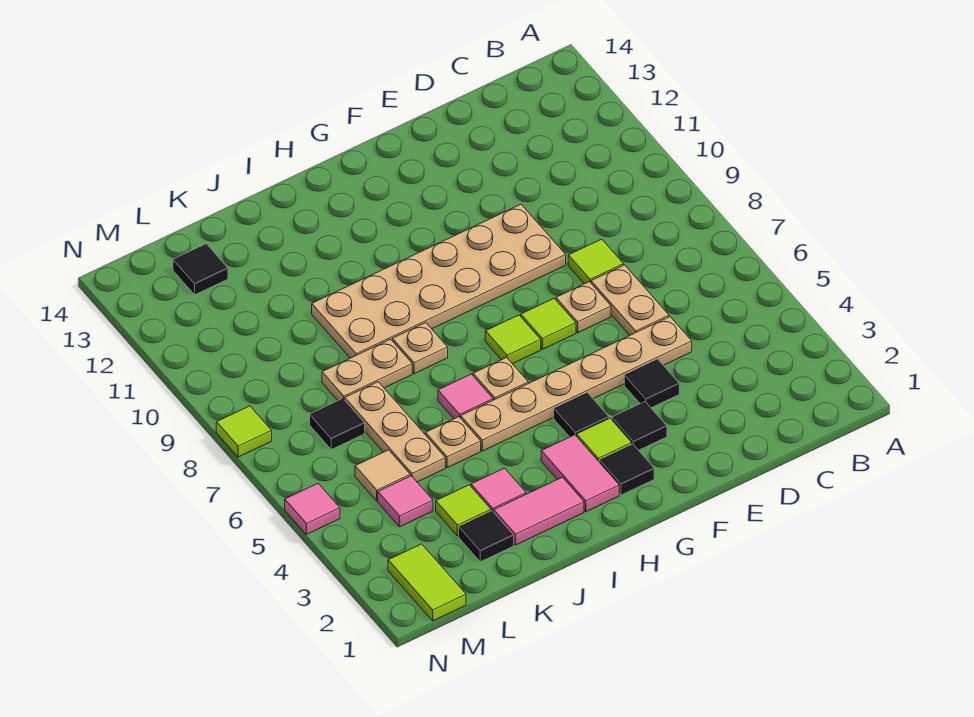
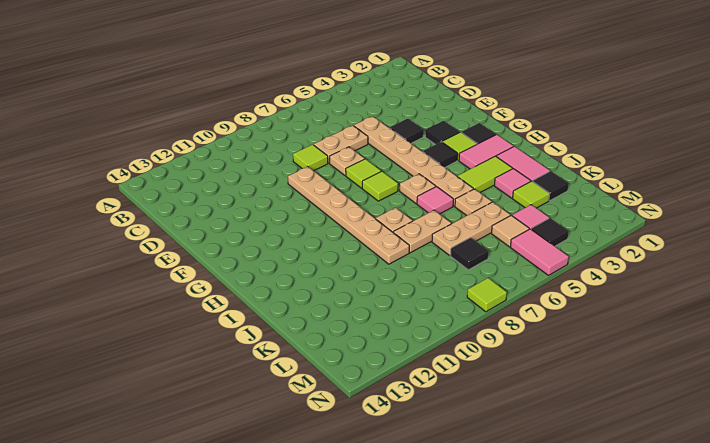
tan 2x6 plate [312,204,566,358] -> tan 1x6 plate [288,167,409,264]
tan 1x2 plate [322,339,412,400] -> tan 1x2 plate turned to [393,210,451,253]
black 1x1 tile [173,244,228,295] -> black 1x1 tile moved to [531,218,569,246]
lime 1x2 tile [388,544,466,621] -> lime 1x2 tile moved to [457,156,512,192]
pink 1x1 tile [285,484,340,534] -> pink 1x2 tile [510,229,569,275]

